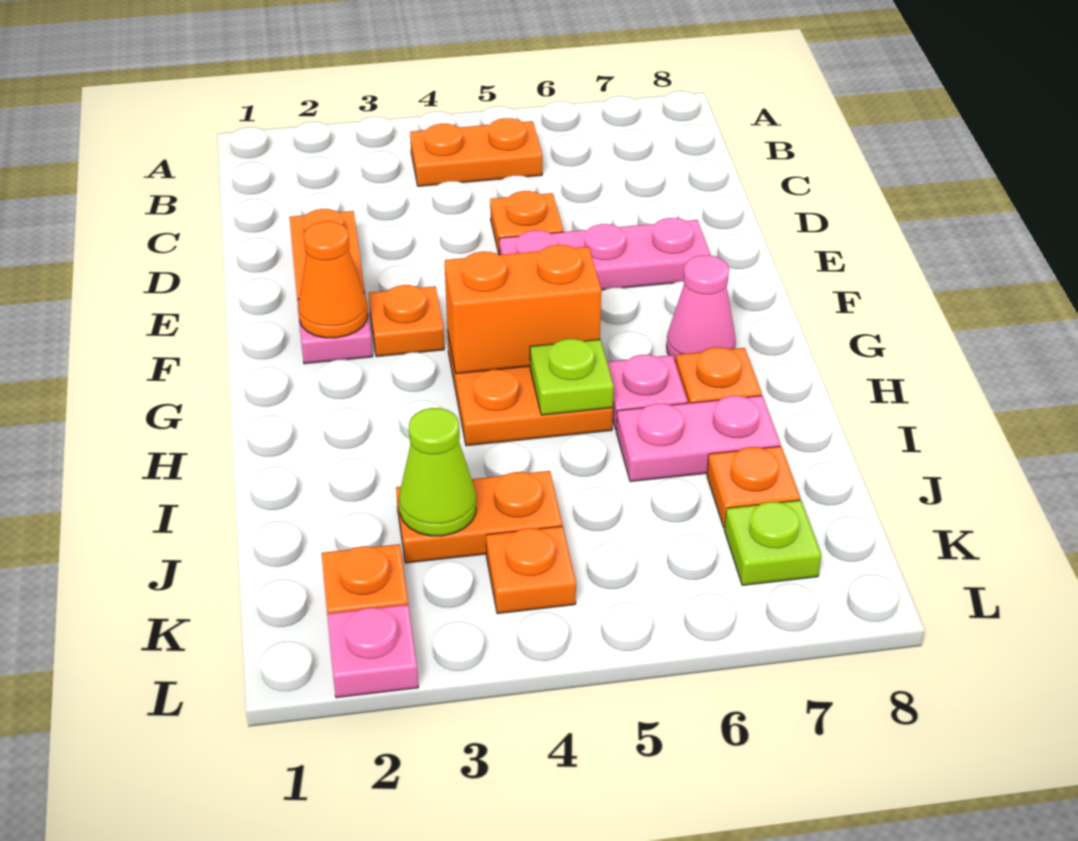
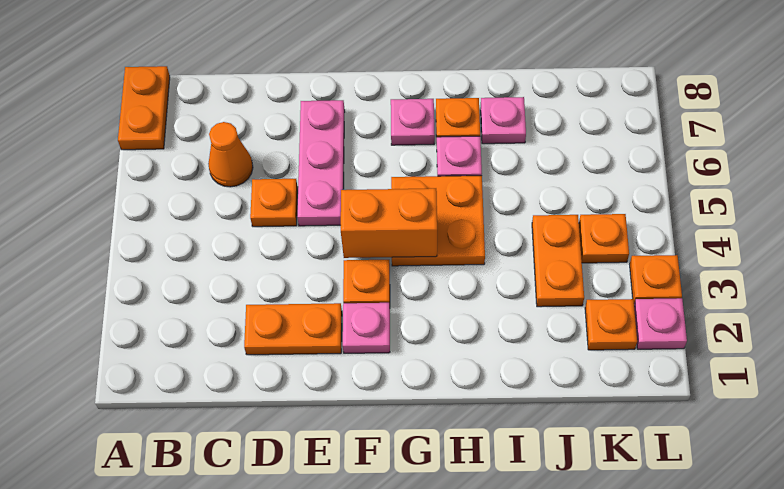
orange 1x2 plate [410,118,542,186] -> orange 1x2 plate moved to [118,66,170,150]
orange 1x1 cone [298,221,368,338] -> orange 1x1 cone moved to [208,122,253,187]
orange 1x2 brick [445,245,601,374] -> orange 1x2 brick turned to [341,188,437,258]
pink 1x1 cone [667,255,736,363] -> pink 1x1 plate [391,99,435,145]
lime 1x1 plate [530,339,614,415] -> none
pink 1x2 plate [616,396,780,482] -> pink 1x1 plate [481,97,526,144]
lime 1x1 cone [399,408,476,536] -> none
orange 1x1 plate [707,446,800,528] -> orange 1x1 plate moved to [630,255,682,304]
lime 1x1 plate [724,500,821,585] -> none

